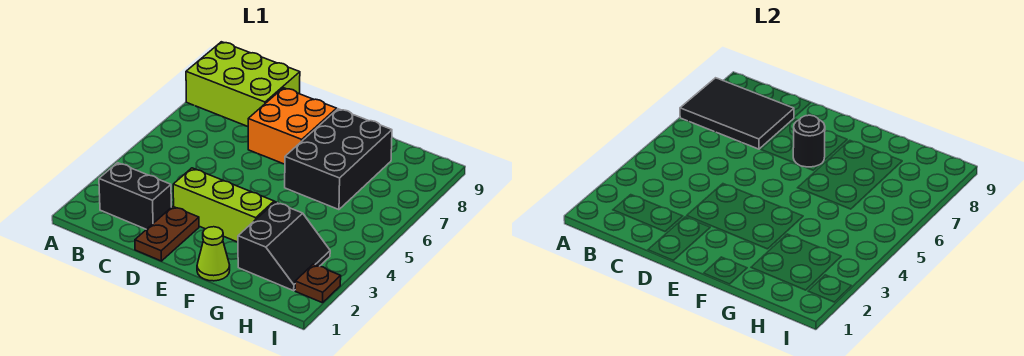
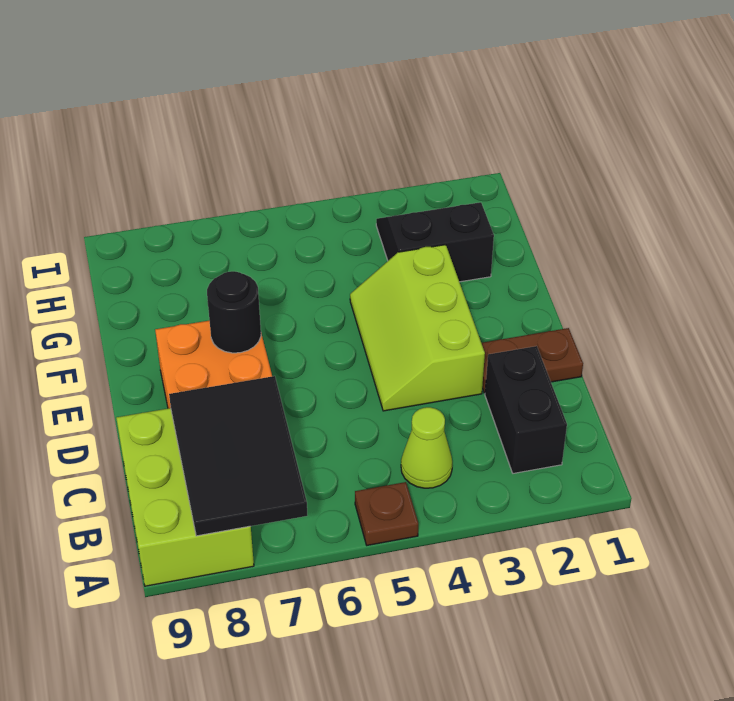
lime 1x1 cone [197,227,230,281] -> lime 1x1 cone moved to [401,407,452,488]
black 2x3 brick [285,109,392,210] -> none
brown 1x1 plate [295,264,341,303] -> brown 1x1 plate moved to [355,482,418,545]

